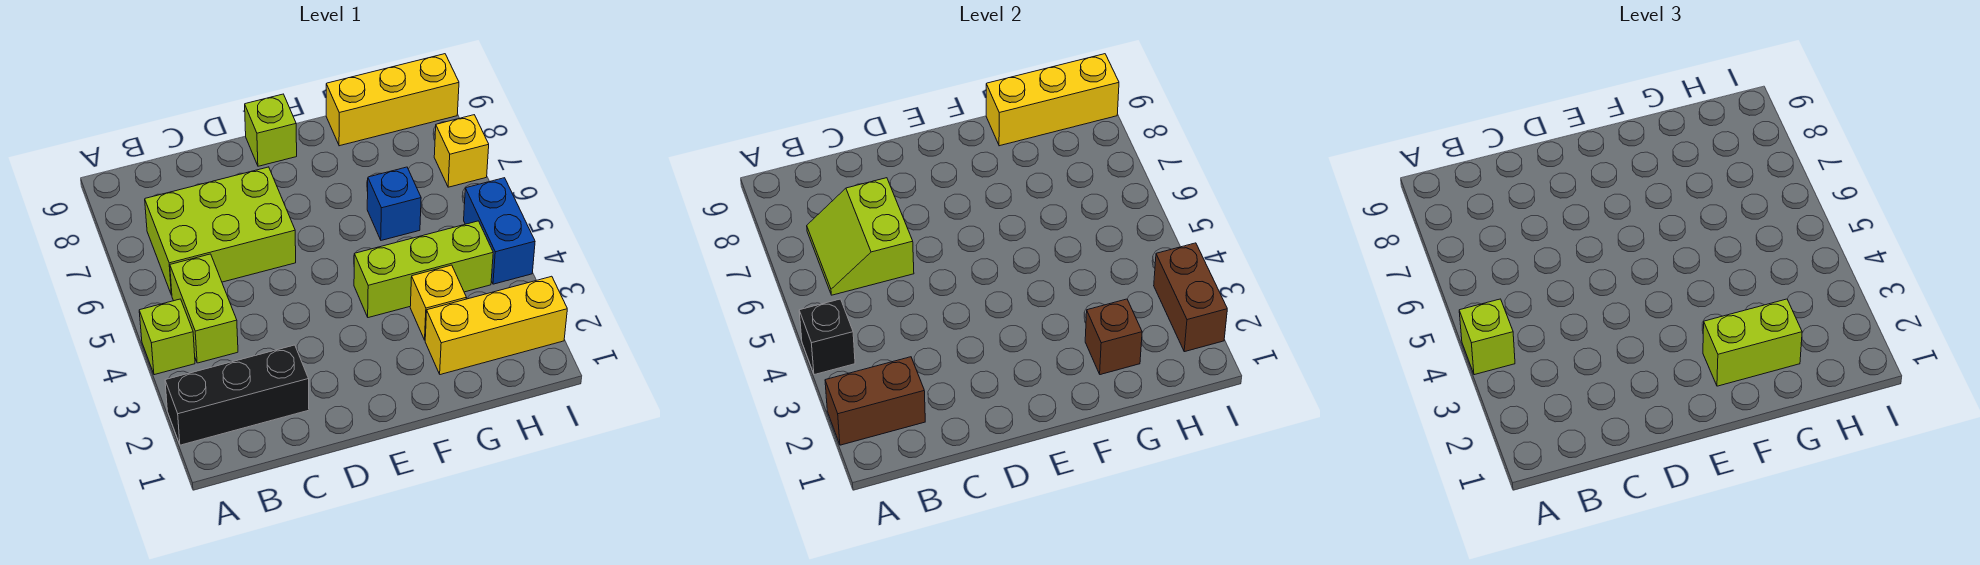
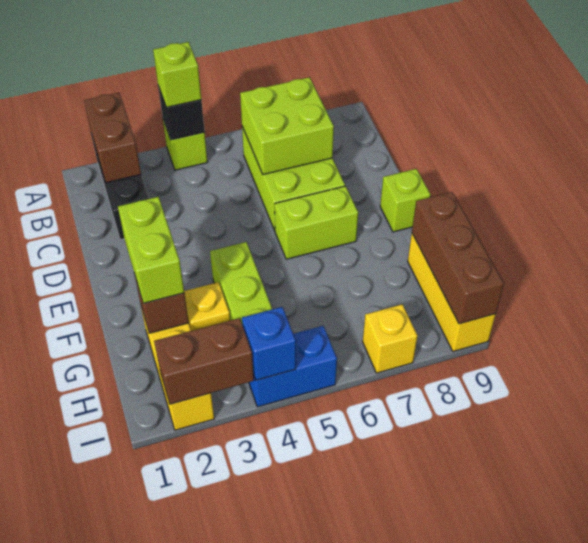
lime 1x2 brick [170,254,238,363] -> lime 1x2 brick moved to [275,186,358,259]
lime 2x2 slope [807,178,914,295] -> lime 2x2 brick [240,77,334,174]
blue 1x1 brick [367,167,421,240] -> blue 1x1 brick moved to [242,307,296,380]
yellow 1x3 brick [986,54,1119,146] -> brown 1x3 brick [412,192,504,324]

